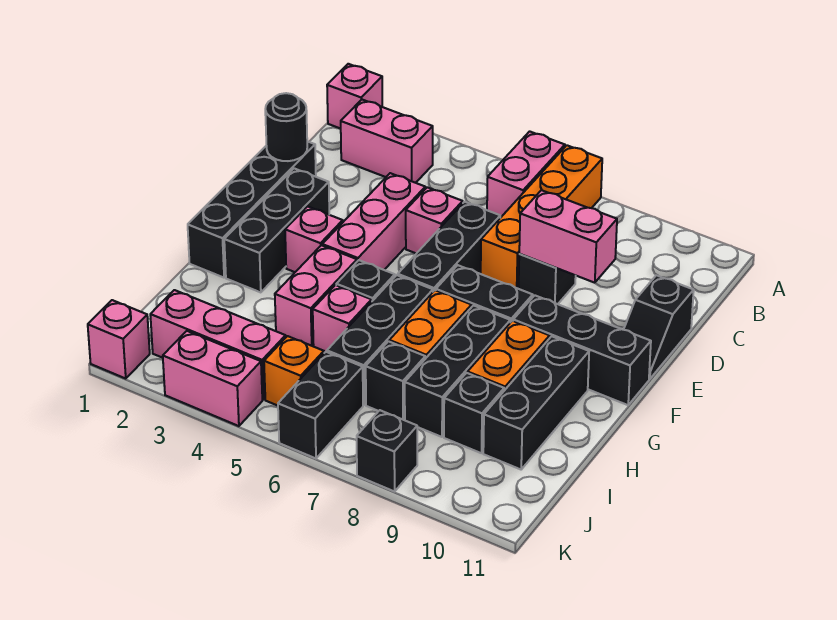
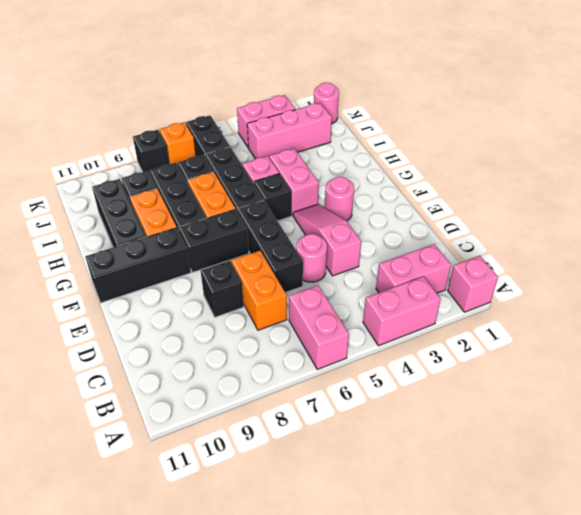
orange 1x4 brick [481,145,602,289] -> orange 1x2 brick [232,251,287,330]
black 1x4 brick [188,141,316,278] -> none
black 1x1 round brick [265,93,307,161] -> none
pink 1x3 brick [322,173,425,270] -> pink 1x3 slope [293,204,361,276]
pink 1x1 brick [406,187,463,253] -> pink 1x1 round brick [296,234,327,282]
pink 1x2 brick [519,190,617,283] -> pink 1x2 brick moved to [363,276,441,346]
black 1x2 slope [624,275,694,379] -> none
black 1x3 brick [224,168,329,292] -> none
pink 1x1 brick [285,206,343,272] -> pink 1x1 round brick [325,177,354,221]
orange 1x1 brick [264,336,324,406] -> orange 1x1 brick moved to [160,122,196,165]
pink 1x1 brick [88,300,150,379] -> pink 1x1 round brick [314,83,339,124]

